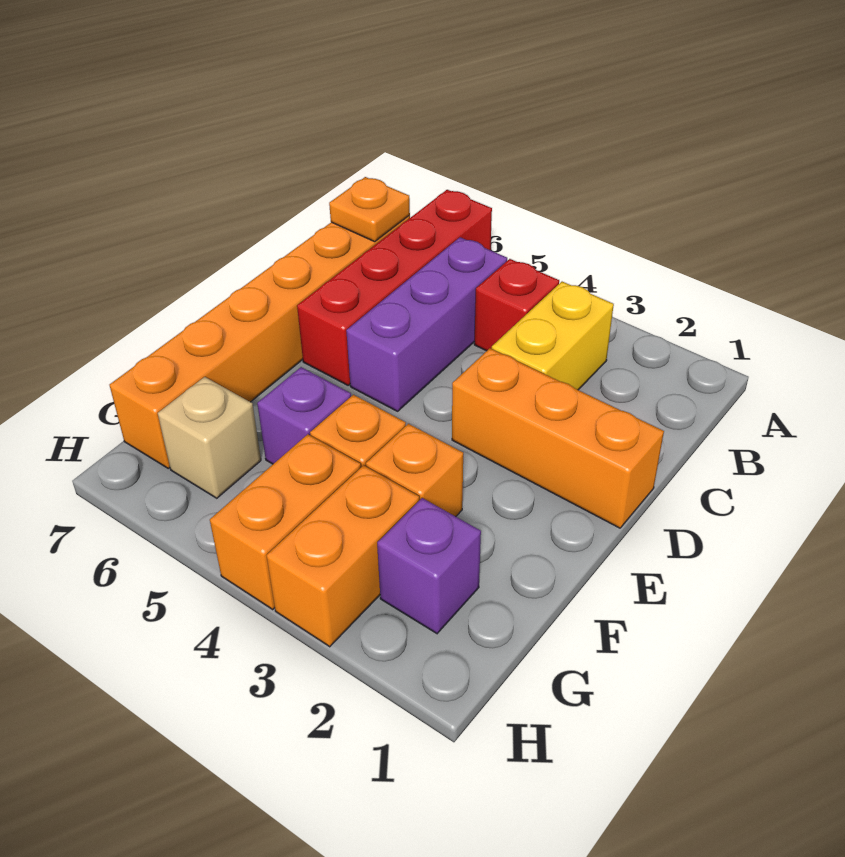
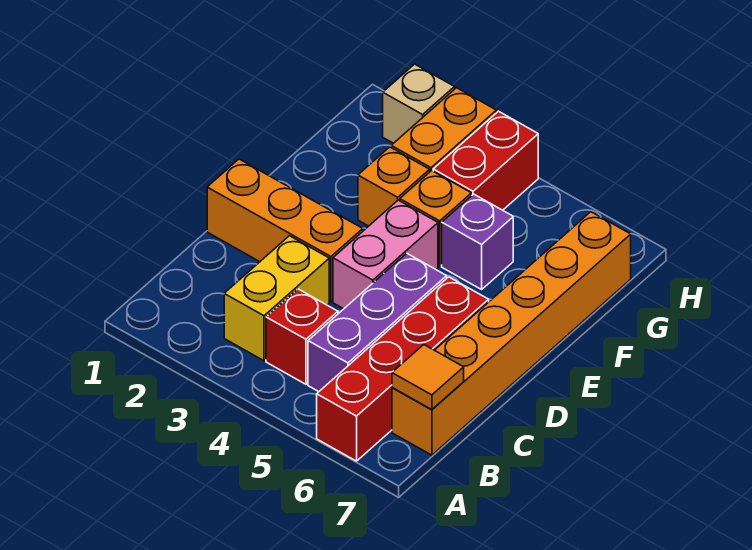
orange 1x1 plate [329,177,410,242] -> orange 1x1 tile [392,345,464,410]
none -> pink 1x2 brick [333,200,438,309]
purple 1x1 brick [377,498,481,634] -> none
orange 1x2 brick [210,434,361,609] -> red 1x2 brick [433,111,538,210]
tan 1x1 brick [158,377,261,498] -> tan 1x1 brick moved to [383,64,455,143]

